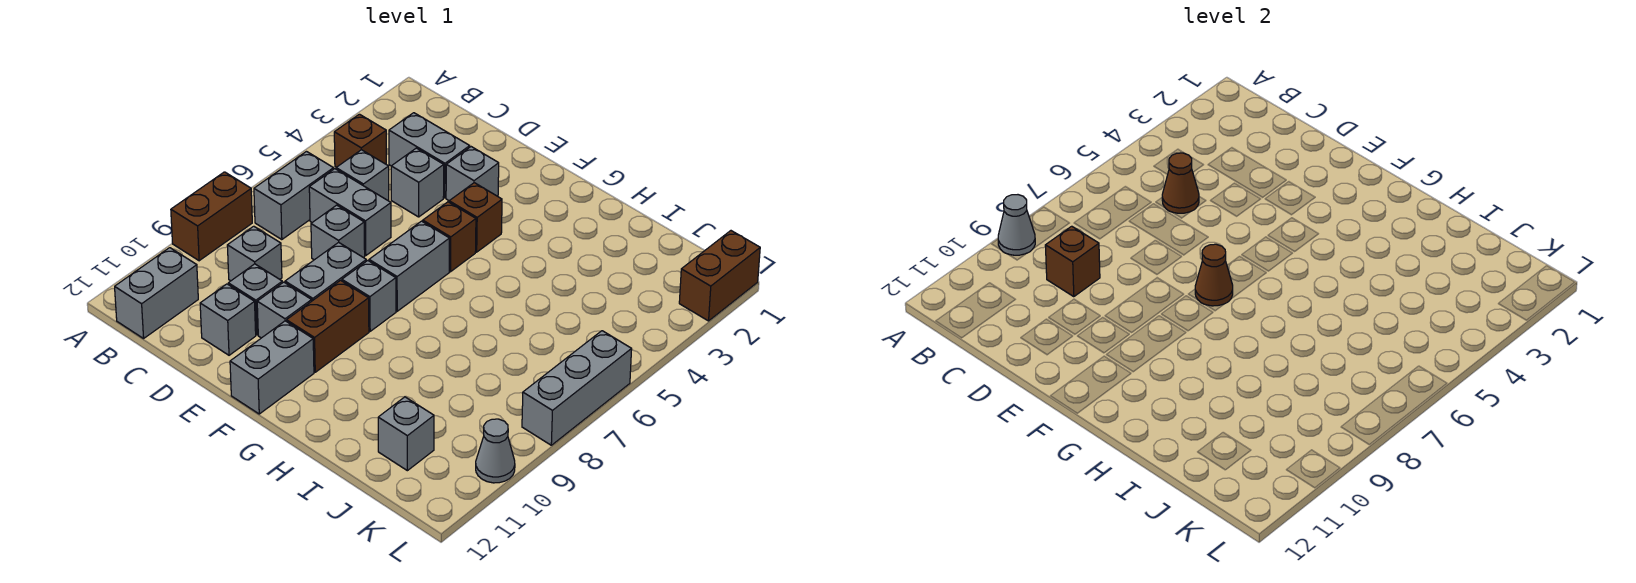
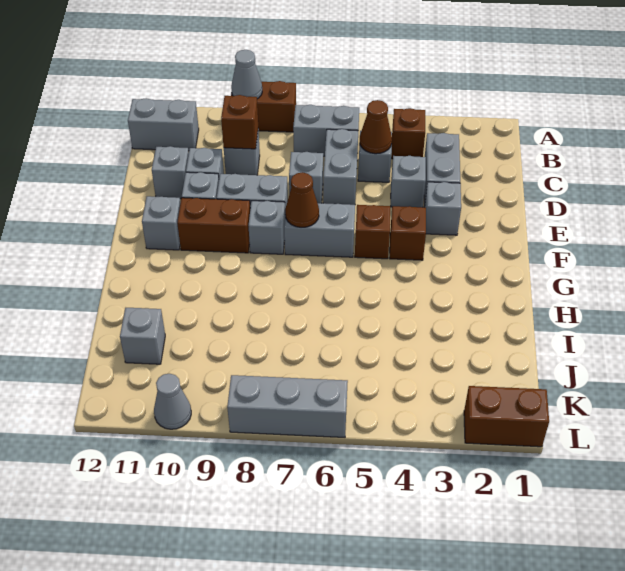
grey 1x2 brick [230,321,314,414] -> grey 1x1 brick [142,196,180,250]

